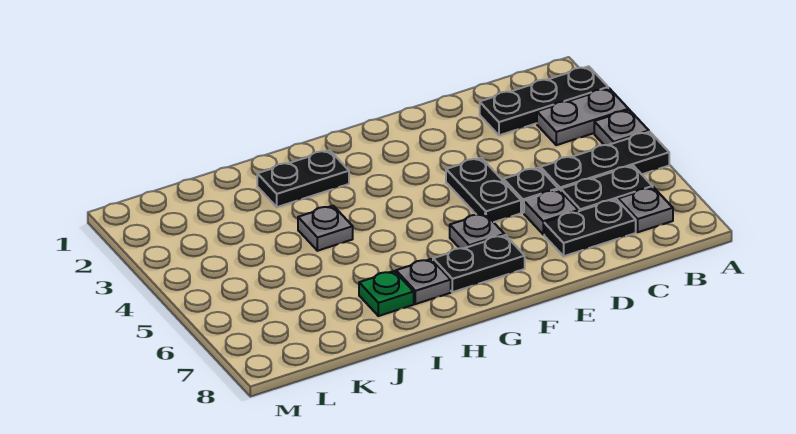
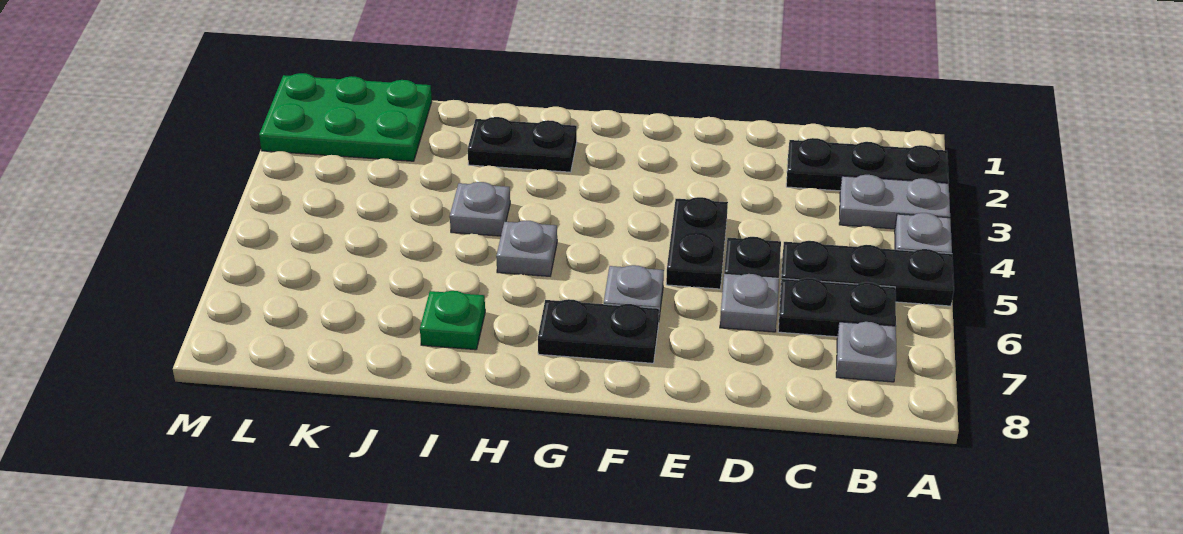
black 1x2 plate [544,199,636,256] -> none
grey 1x1 plate [396,259,451,304] -> grey 1x1 plate moved to [496,221,557,276]
none -> green 2x3 plate [259,73,432,161]

